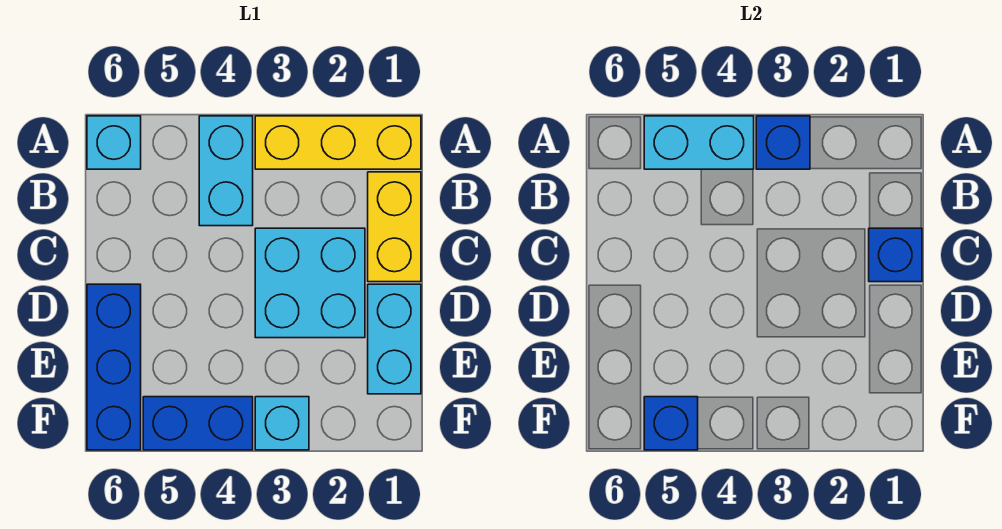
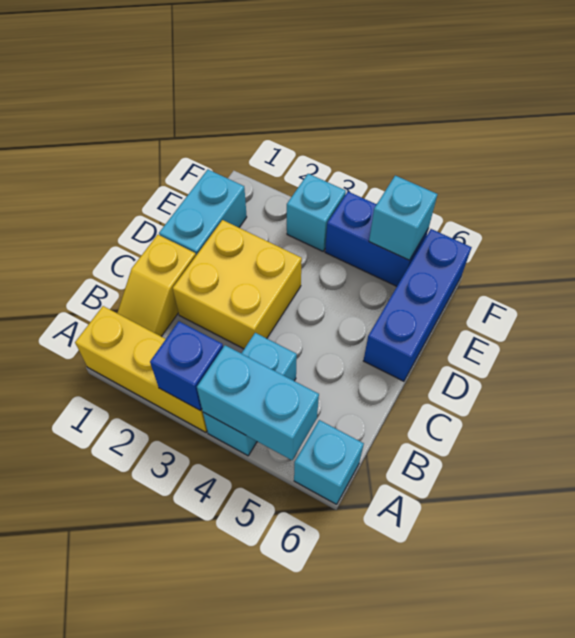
yellow 1x2 brick [368,172,421,282] -> yellow 1x2 slope [117,235,196,337]
blue 1x1 brick [869,228,922,282] -> none
cyan 2x2 brick [255,228,365,338] -> yellow 2x2 brick [173,220,302,349]
blue 1x1 brick [644,397,698,450] -> cyan 1x1 brick [369,176,437,260]

